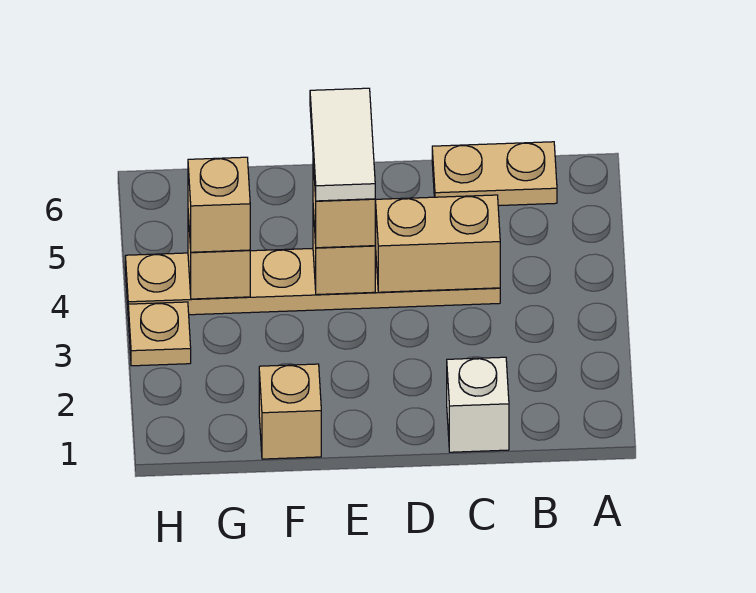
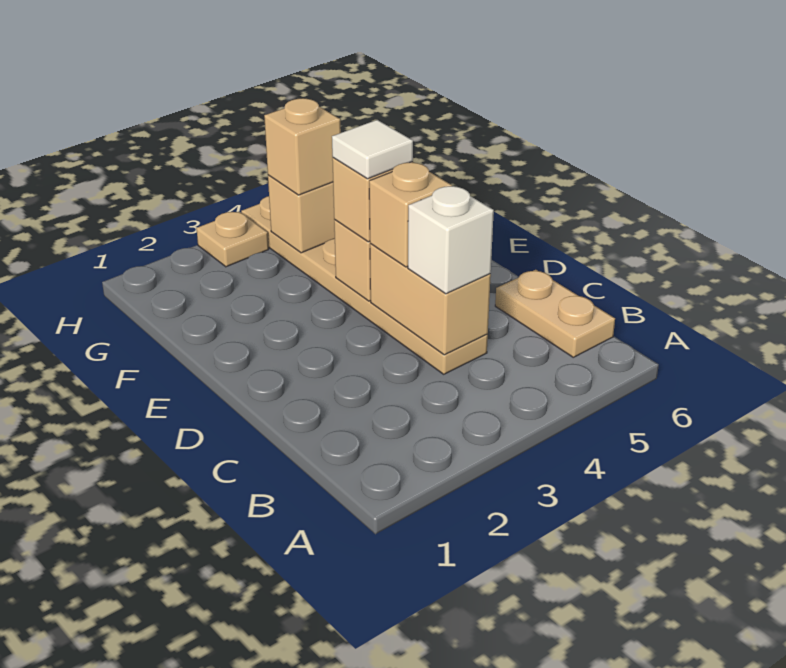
white 1x1 brick [447,357,509,452] -> white 1x1 brick moved to [408,186,494,294]
white 1x2 tile [310,88,375,201] -> white 1x1 tile [332,120,413,179]
tan 1x1 brick [259,364,321,459] -> tan 1x1 brick moved to [369,162,452,267]

